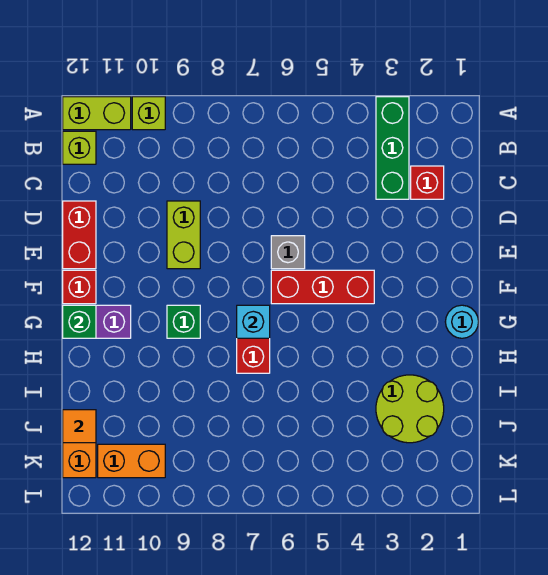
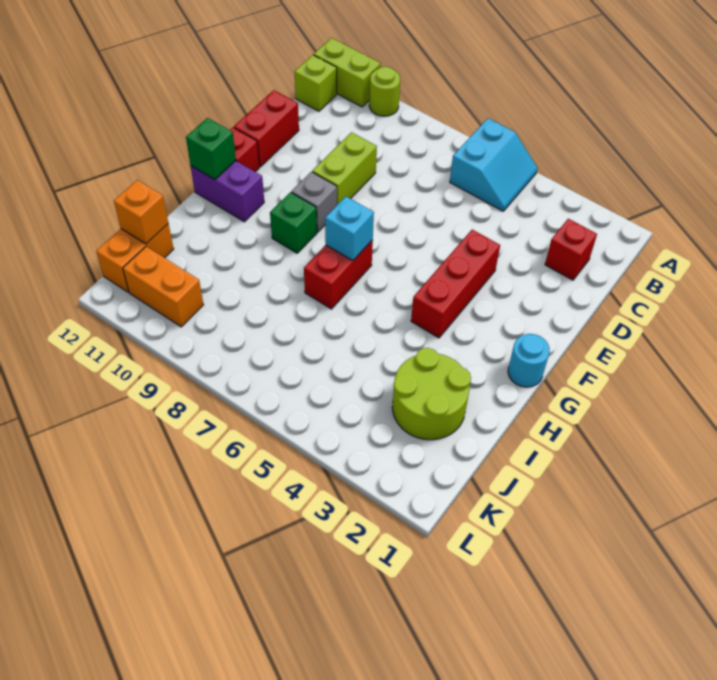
green 1x3 brick [376,97,409,199] -> none
none -> cyan 2x2 slope [450,118,538,211]
lime 1x1 brick [132,97,165,130] -> lime 1x1 round brick [369,67,400,116]
grey 1x1 brick [271,236,305,269] -> grey 1x1 brick moved to [291,172,337,232]
red 1x3 brick [271,270,374,304] -> red 1x3 brick turned to [411,229,500,338]
orange 1x1 tile [63,410,96,443] -> orange 1x1 brick [114,180,168,244]

